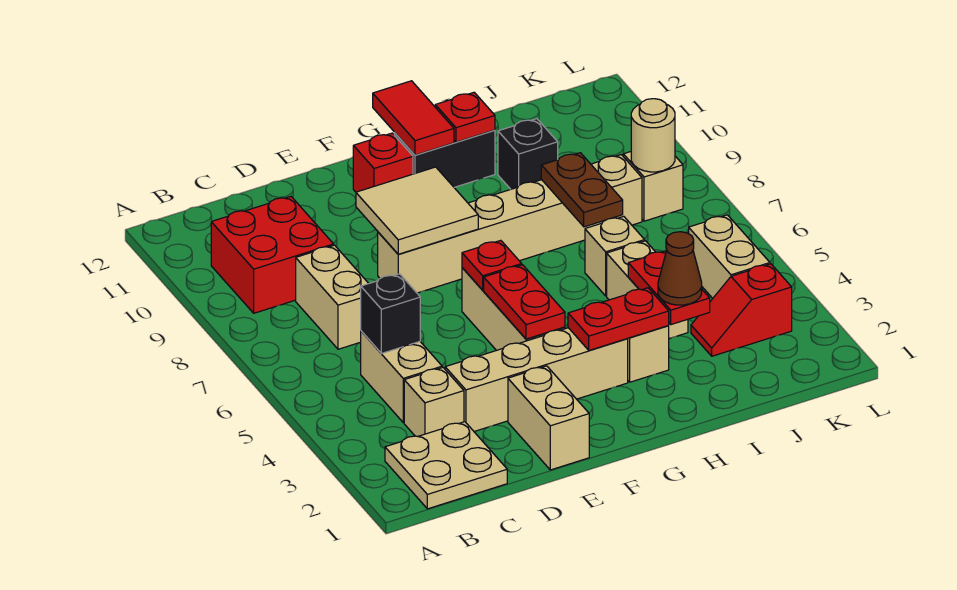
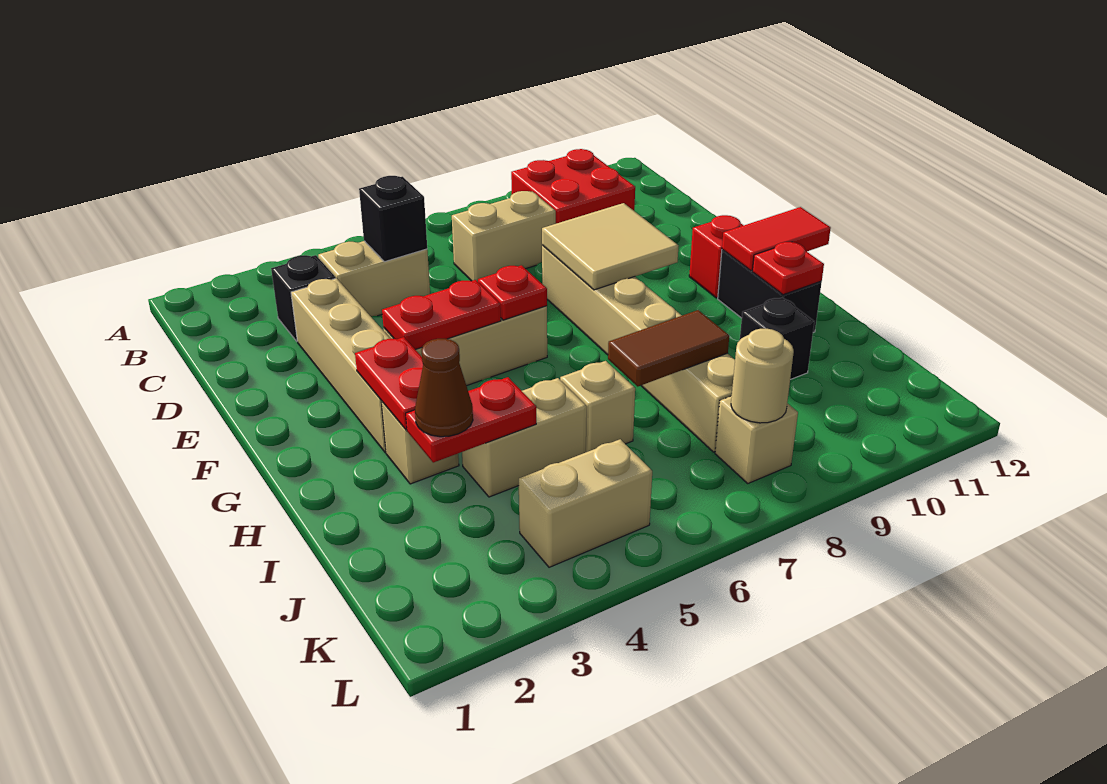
tan 2x2 plate [385,422,507,509] -> none
tan 1x1 brick [404,367,464,437] -> black 1x1 brick [271,255,336,341]
tan 1x2 brick [508,366,589,470] -> none
brown 1x2 plate [541,153,623,227] -> brown 1x2 tile [608,310,729,386]
red 1x2 slope [691,264,792,356] -> none

